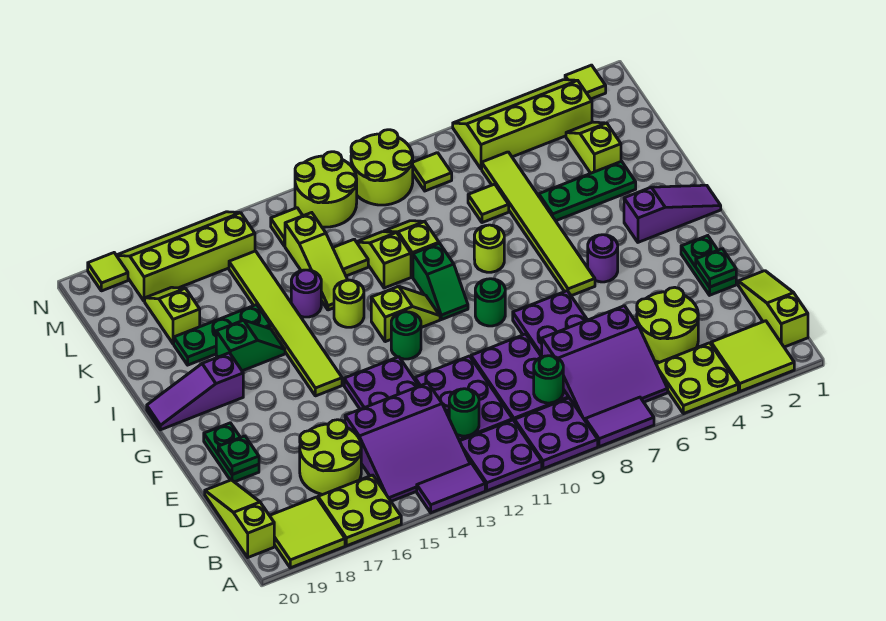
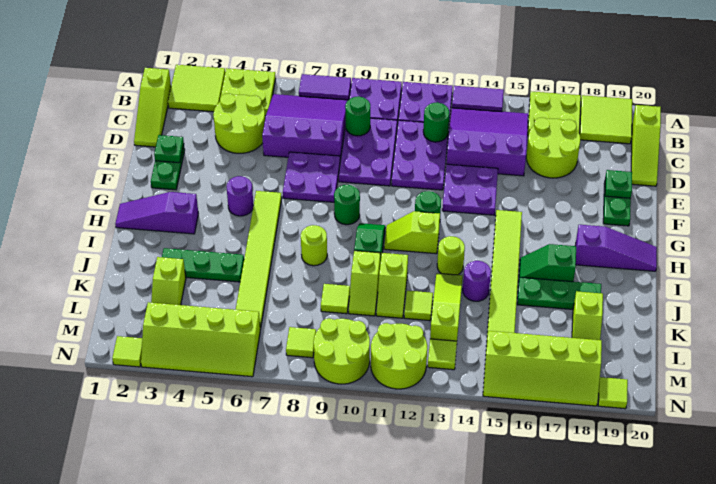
lime 1x1 tile [468,184,509,223] -> lime 1x1 tile moved to [321,284,350,314]

